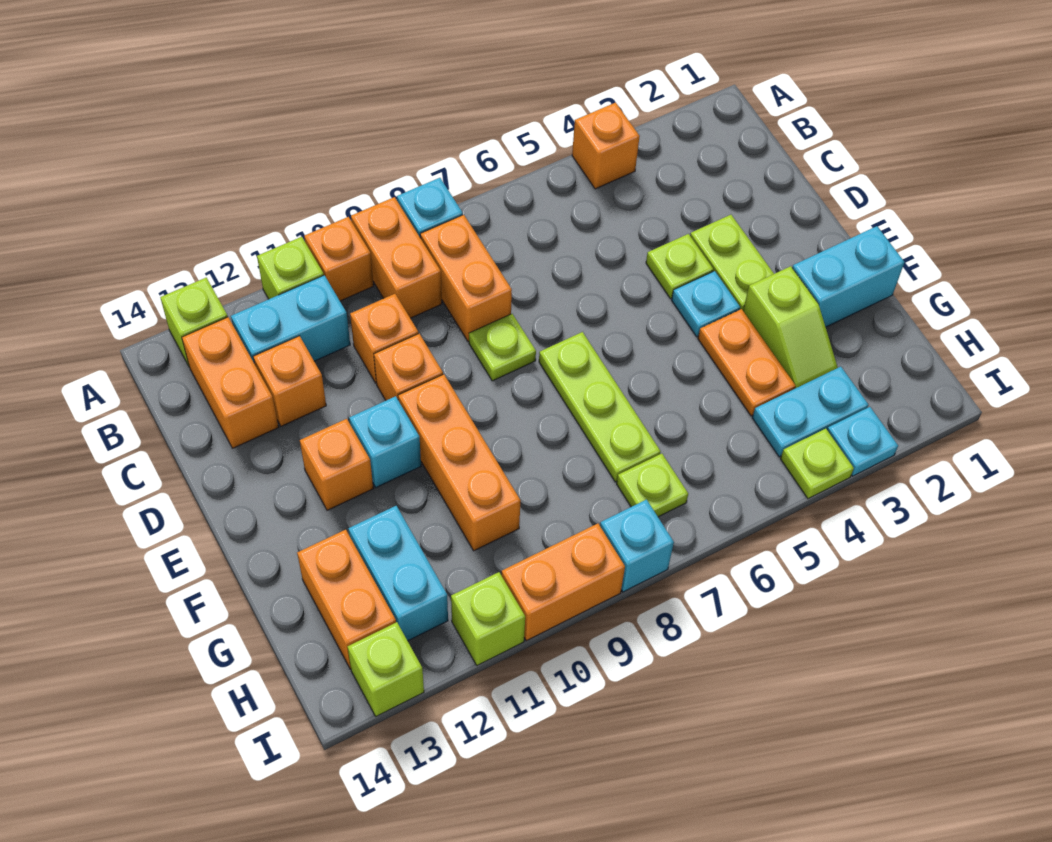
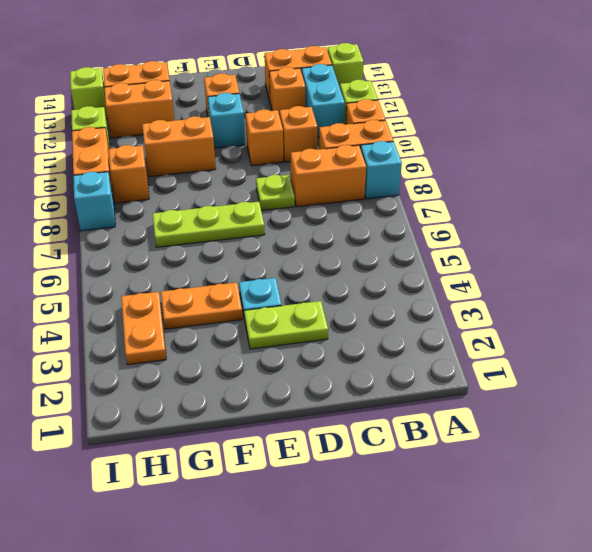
orange 1x1 brick [572,103,640,189] -> orange 1x1 brick moved to [109,145,149,203]
lime 1x1 plate [646,234,713,299] -> none
orange 1x3 brick [398,374,521,551] -> orange 1x2 brick [142,116,216,177]
cyan 1x2 brick [792,226,905,327] -> none
lime 1x2 slope [743,266,838,388] -> none
cyan 1x2 brick [348,506,448,641] -> orange 1x2 brick [104,80,174,138]
cyan 1x2 plate [752,367,869,457] -> orange 1x2 plate [121,292,166,365]
lime 1x1 plate [617,454,688,517] -> none
cyan 1x1 plate [827,407,898,476] -> none
lime 1x1 plate [781,429,854,499] -> none

